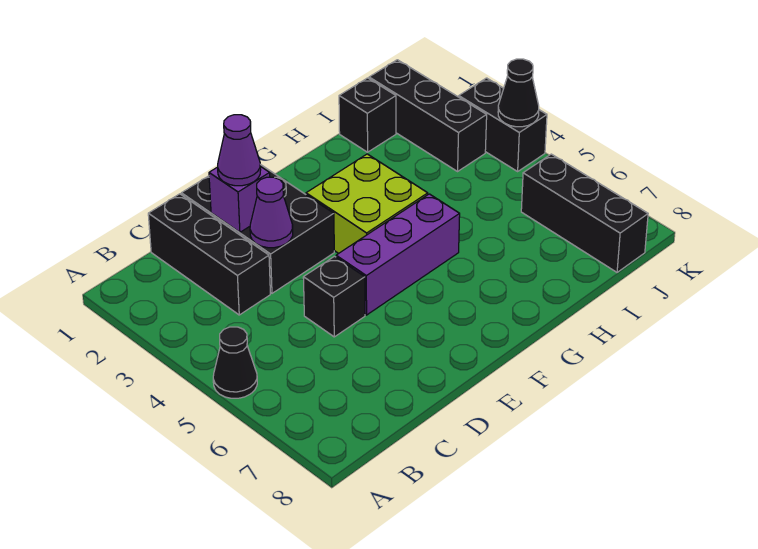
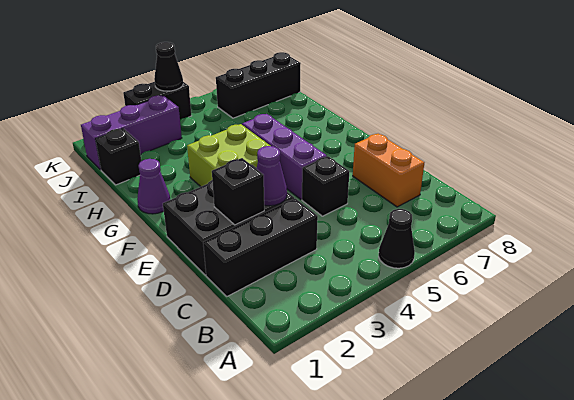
none -> orange 1x2 brick [353,134,424,207]
purple 1x1 brick [209,166,270,232] -> black 1x1 brick [212,158,264,225]
purple 1x1 cone [218,115,261,186] -> purple 1x1 cone moved to [137,159,170,214]
black 1x3 brick [369,60,487,171] -> purple 1x3 brick [81,95,182,170]

